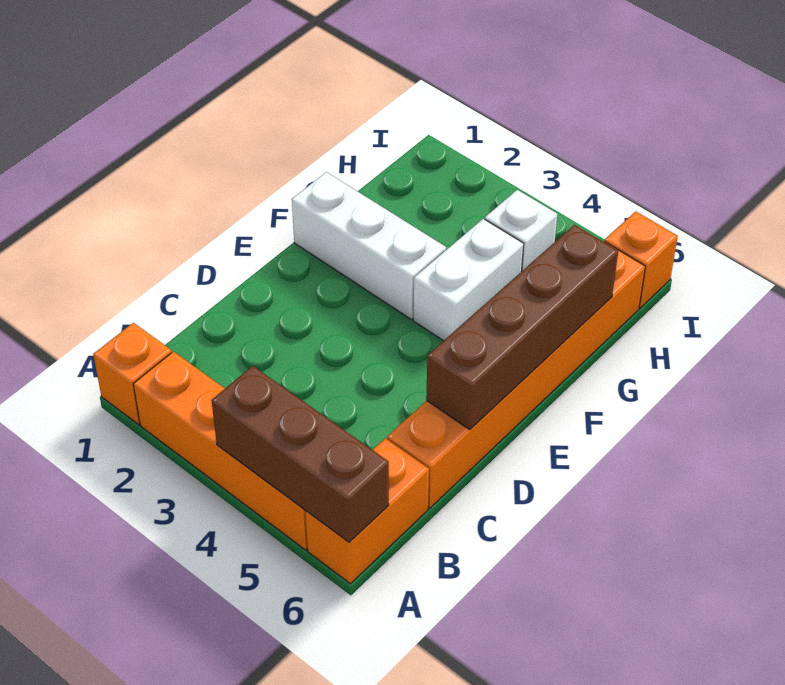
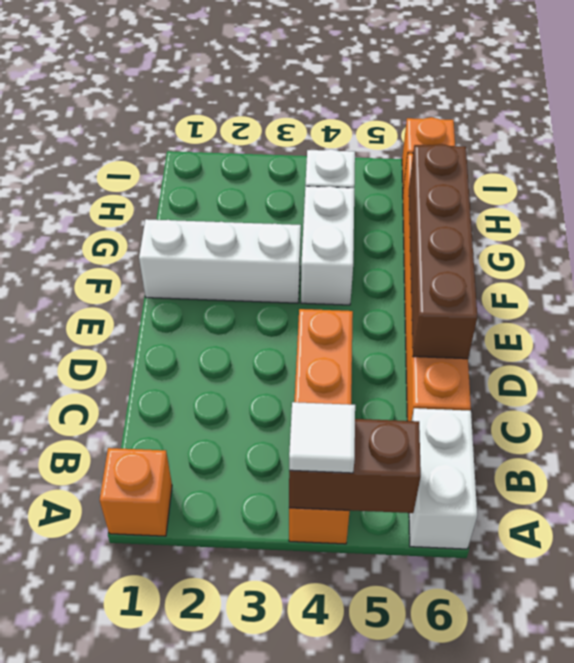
orange 1x4 brick [133,351,308,550] -> orange 1x4 brick turned to [289,309,353,544]
brown 1x3 brick [211,366,389,542] -> brown 1x2 brick [289,419,421,513]
none -> white 1x1 tile [289,402,355,473]
orange 1x2 brick [305,438,429,584] -> white 1x2 brick [409,408,477,549]

